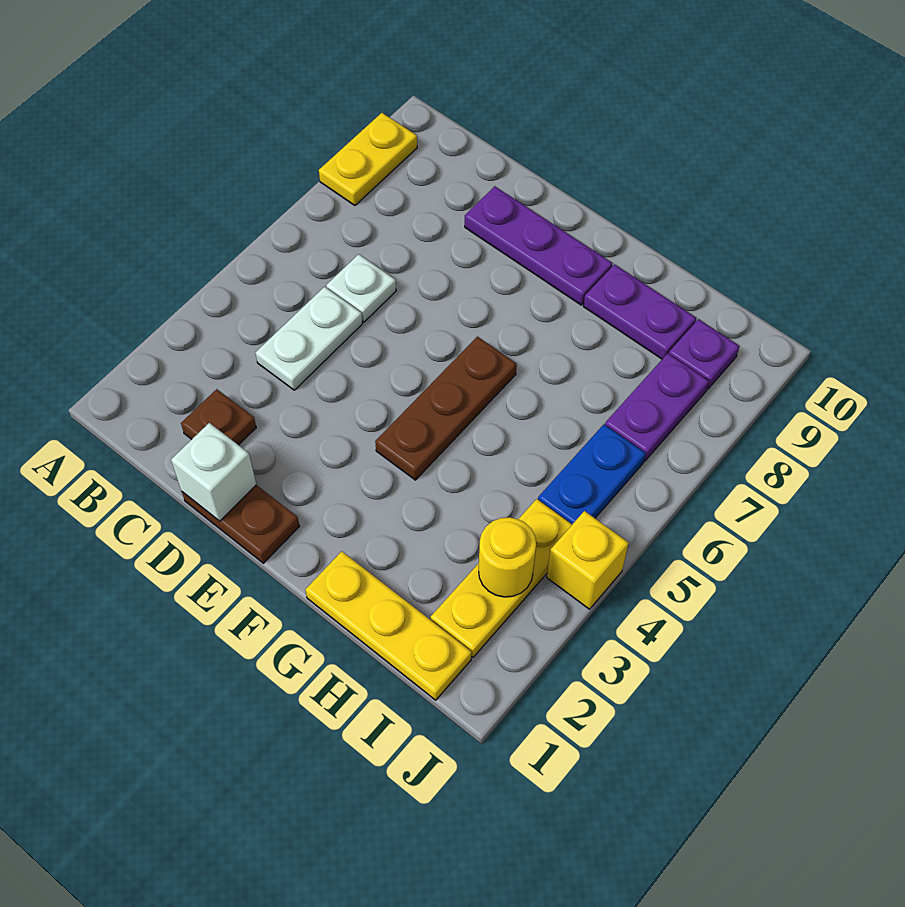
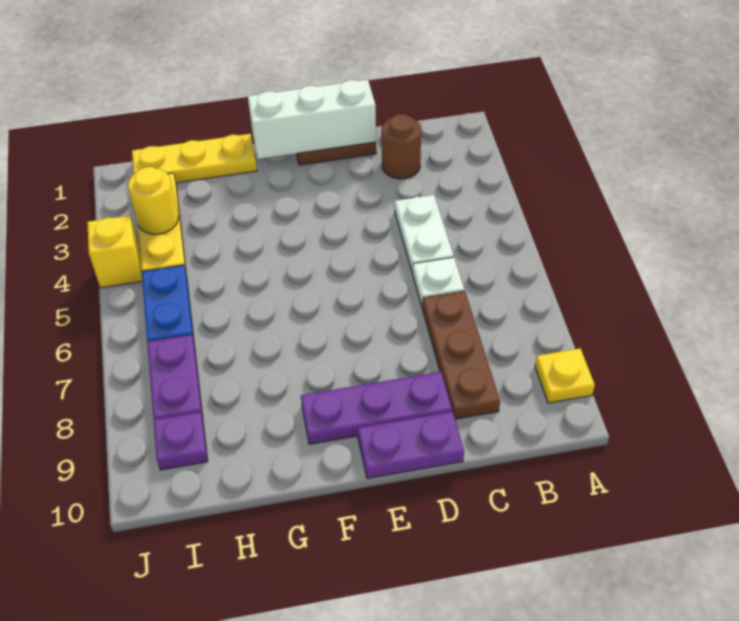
yellow 1x2 plate [319,113,417,205] -> yellow 1x1 plate [535,348,595,403]
brown 1x1 plate [181,389,256,445] -> brown 1x1 round brick [381,114,421,179]
white 1x1 brick [171,423,256,521] -> white 1x3 brick [248,80,376,159]
brown 1x3 plate [375,337,517,480] -> brown 1x3 plate moved to [422,291,500,419]
purple 1x2 plate [583,264,696,359] -> purple 1x2 plate moved to [358,411,464,478]

